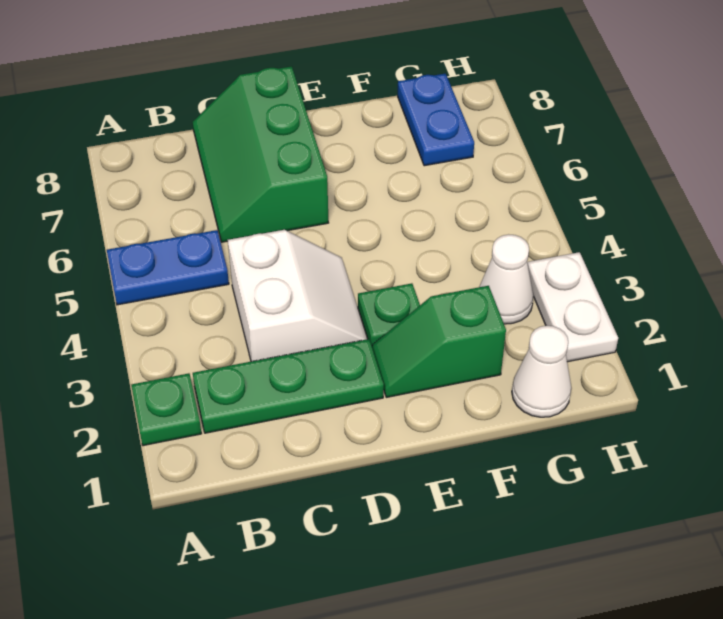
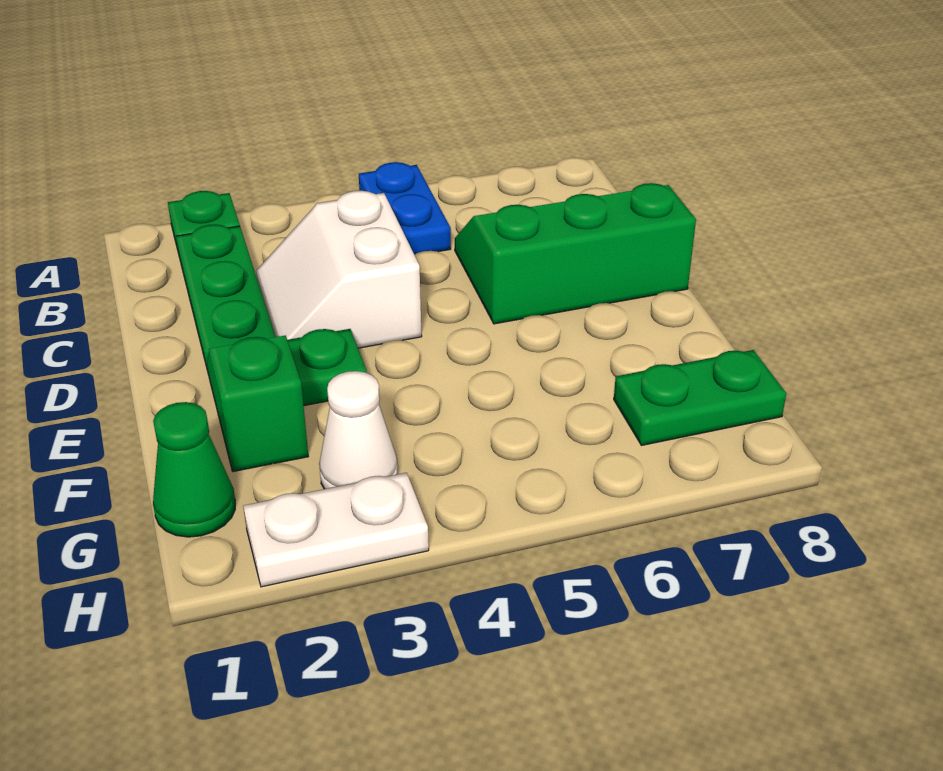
white 2x2 slope [228,230,367,361] -> white 2x2 slope turned to [256,191,422,348]
white 1x1 cone [512,326,571,417] -> green 1x1 cone [153,402,235,537]
blue 1x2 plate [398,73,474,166] -> green 1x2 plate [614,350,786,445]

